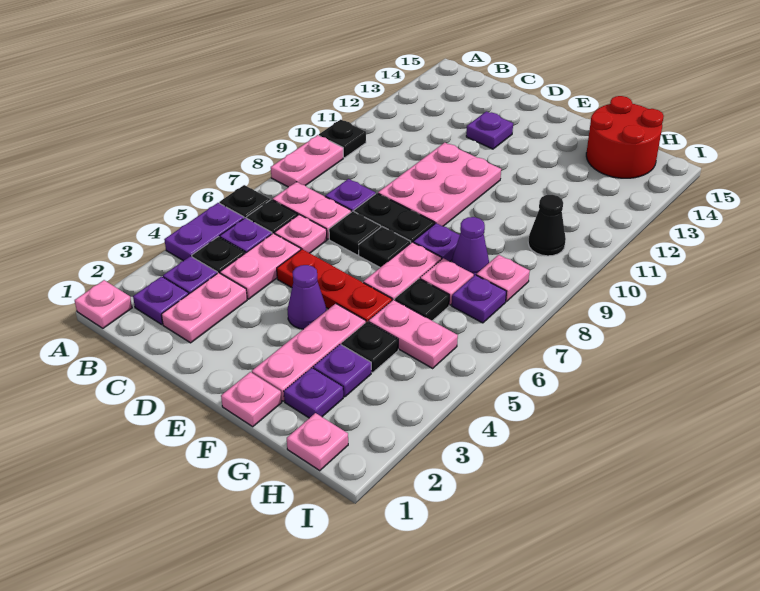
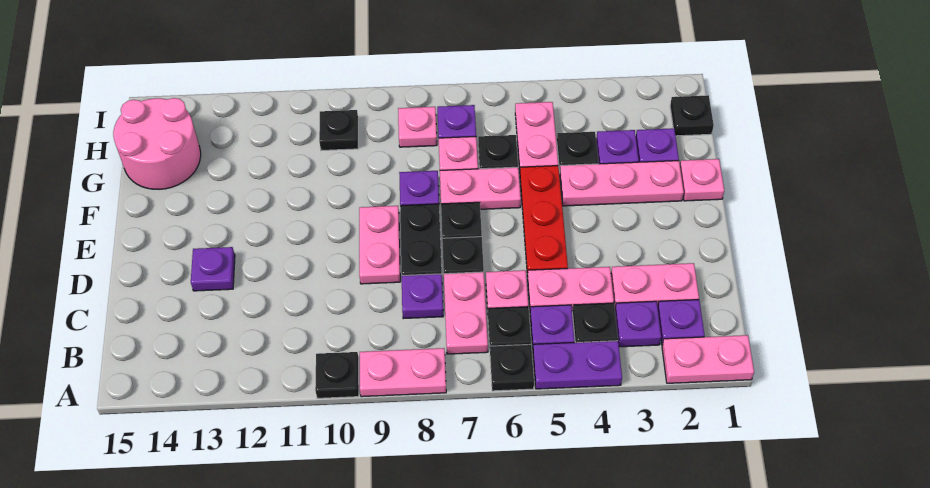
pink 1x1 plate [75,280,132,328] -> pink 1x2 plate [662,335,754,383]
pink 2x3 plate [378,143,501,226] -> pink 1x2 plate [359,206,400,284]
purple 1x1 cone [287,265,326,329] -> none
purple 1x1 cone [452,217,489,275] -> none
red 2x2 round brick [586,96,664,178] -> pink 2x2 round brick [113,98,201,189]
pink 1x1 plate [287,413,348,471] -> black 1x1 plate [670,95,714,136]
black 1x1 cone [528,195,566,256] -> black 1x1 plate [319,110,358,150]

